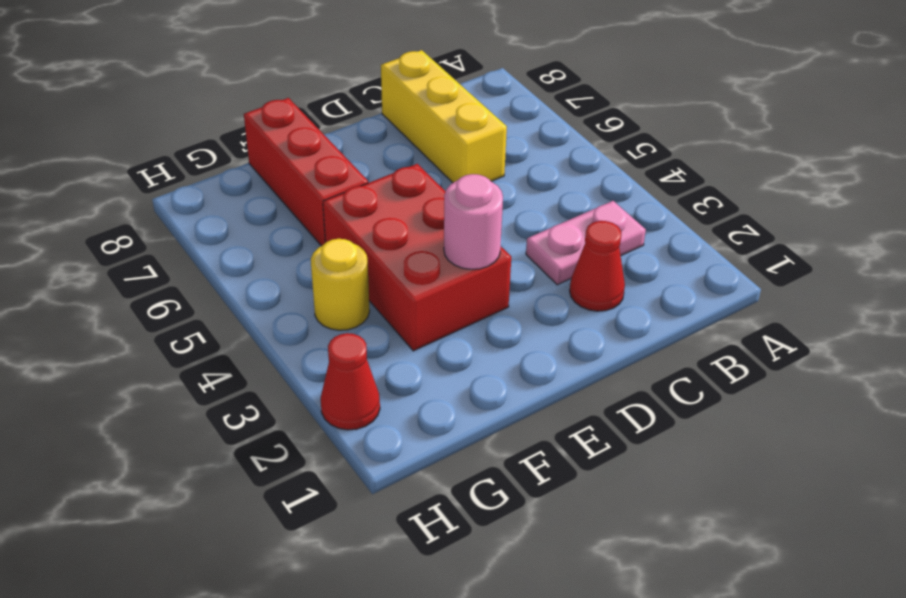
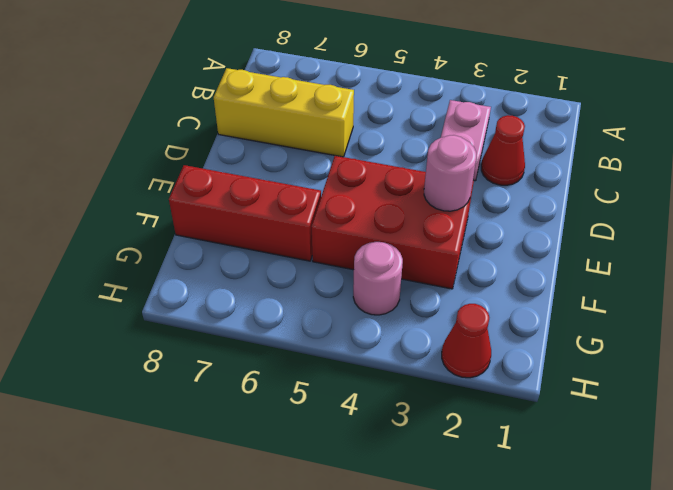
yellow 1x1 round brick [311,239,370,330] -> pink 1x1 round brick [353,242,403,315]

